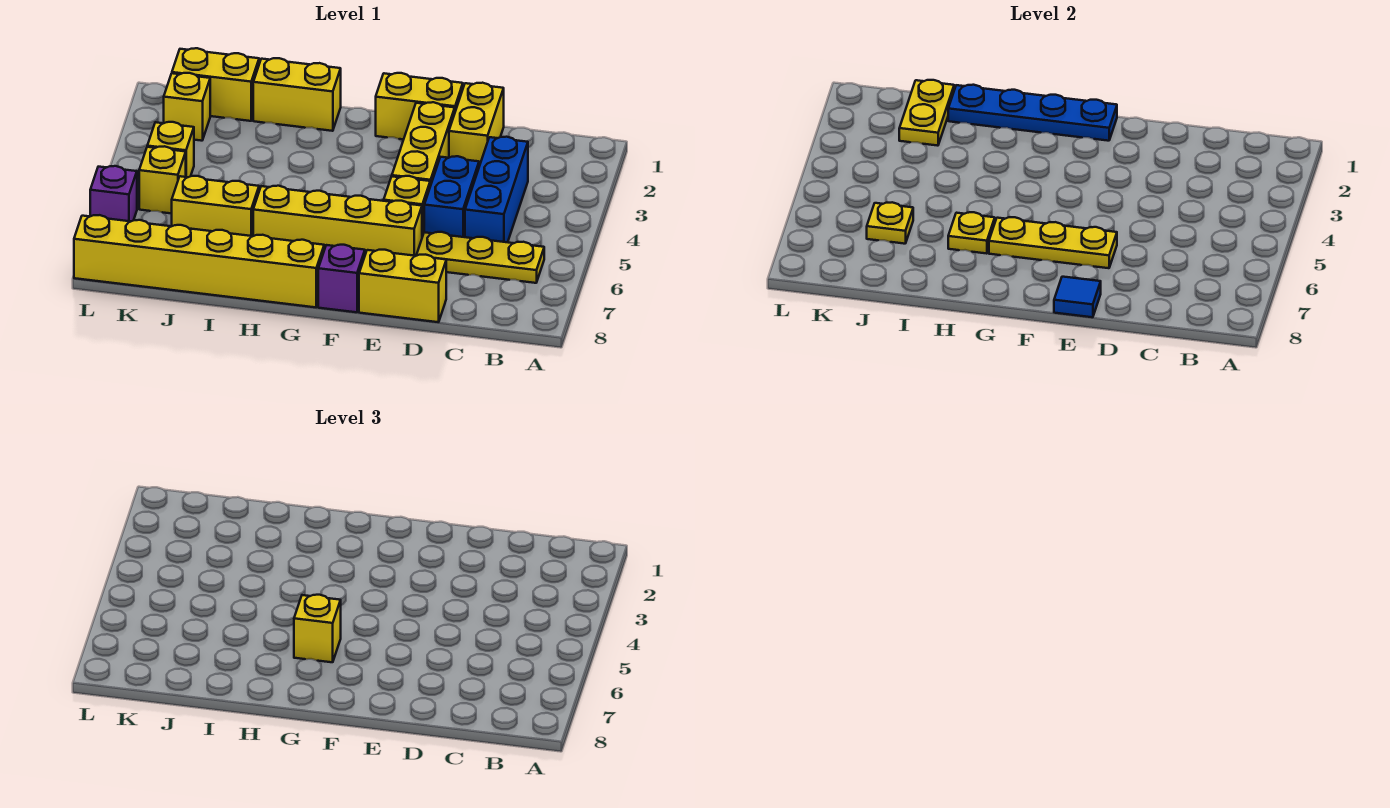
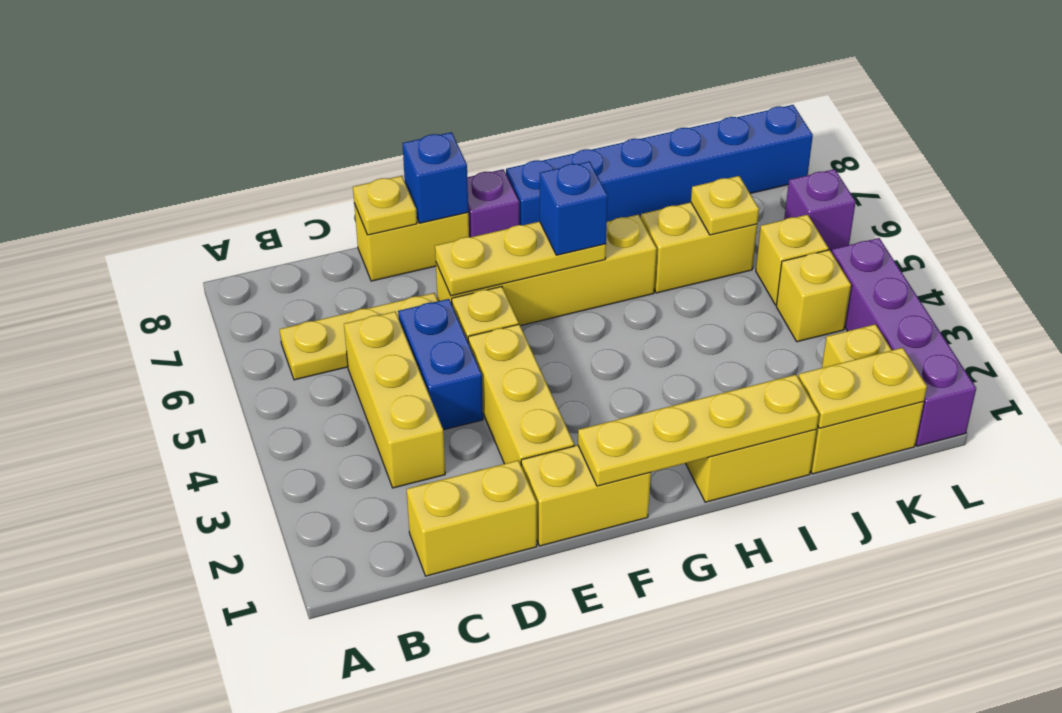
blue 1x3 brick [465,137,528,242] -> yellow 1x3 brick [344,312,445,488]
yellow 1x2 brick [449,83,504,166] -> yellow 1x2 brick turned to [407,460,537,576]
blue 1x1 tile [1054,277,1101,317] -> blue 1x1 brick [403,132,468,223]
blue 1x4 plate [948,85,1117,141] -> yellow 1x4 plate [578,375,819,486]
yellow 1x1 brick [294,595,341,662] -> blue 1x1 brick [540,162,608,255]
yellow 1x6 brick [74,215,324,307] -> blue 1x6 brick [506,105,813,225]
yellow 1x1 plate [948,212,995,254] -> yellow 1x1 plate moved to [353,176,417,235]
yellow 1x2 plate [899,80,954,146] -> yellow 1x2 plate turned to [798,348,927,428]
none -> purple 1x4 brick [832,238,976,446]

